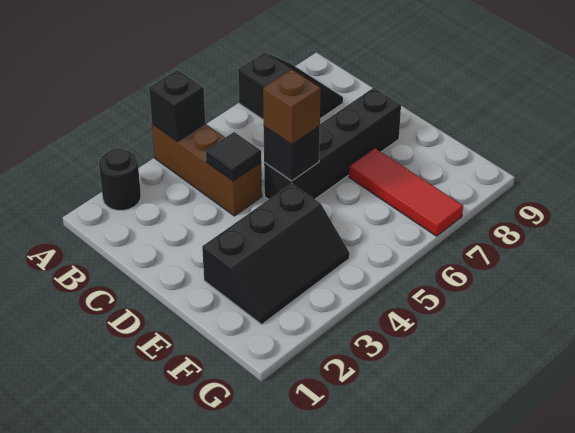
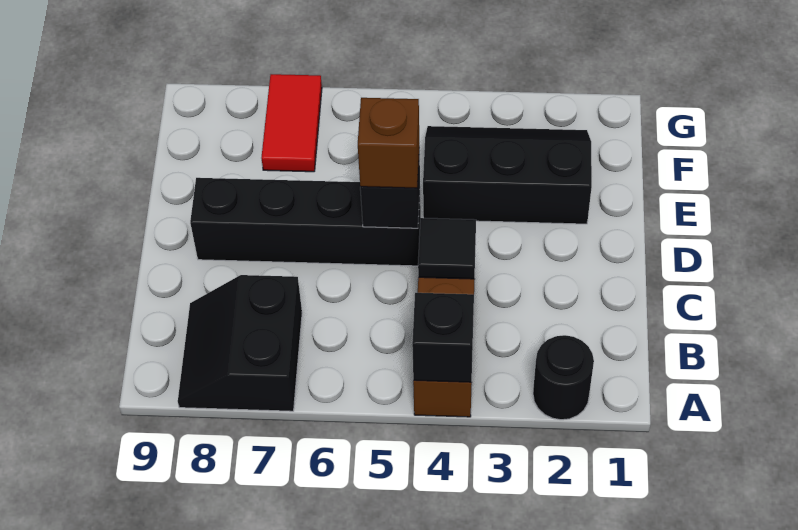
red 1x3 tile [349,148,463,236] -> red 1x2 tile [261,74,322,172]

